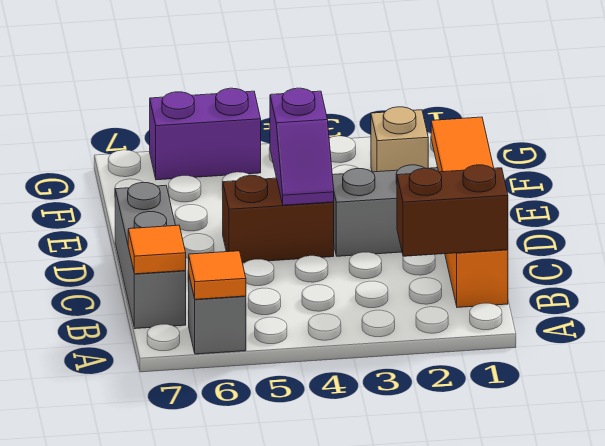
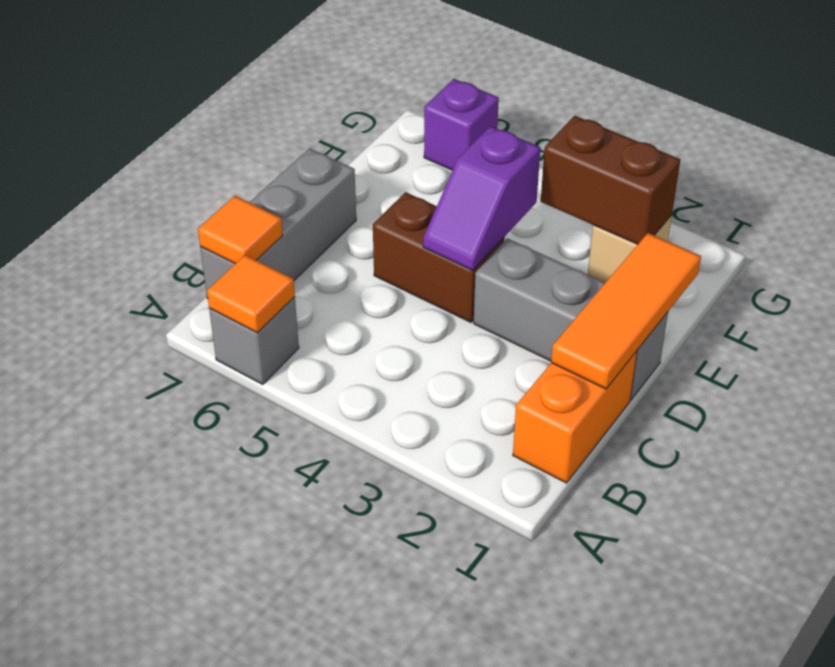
brown 1x2 brick [397,165,508,256] -> brown 1x2 brick moved to [541,116,680,244]
purple 1x2 brick [150,88,261,180] -> purple 1x1 brick [424,79,499,170]

